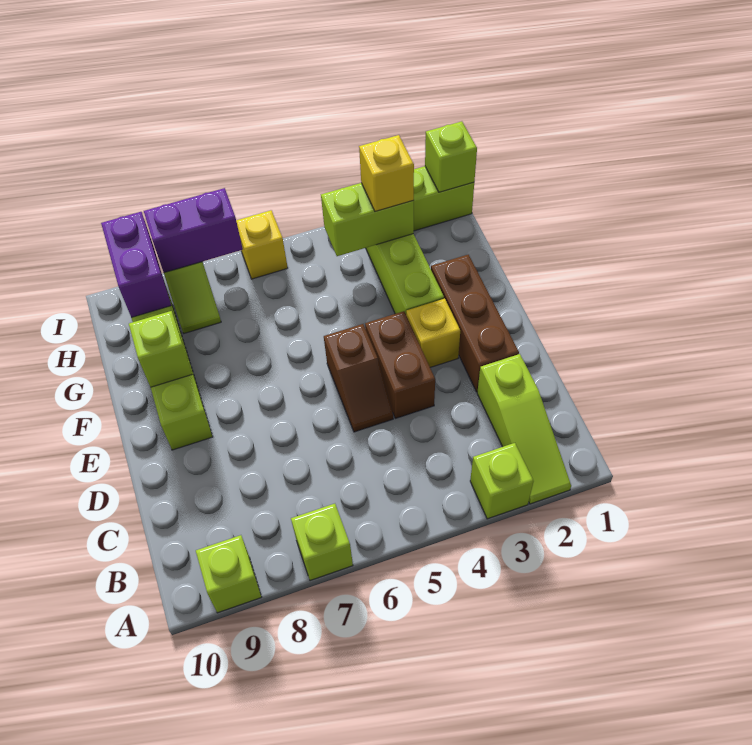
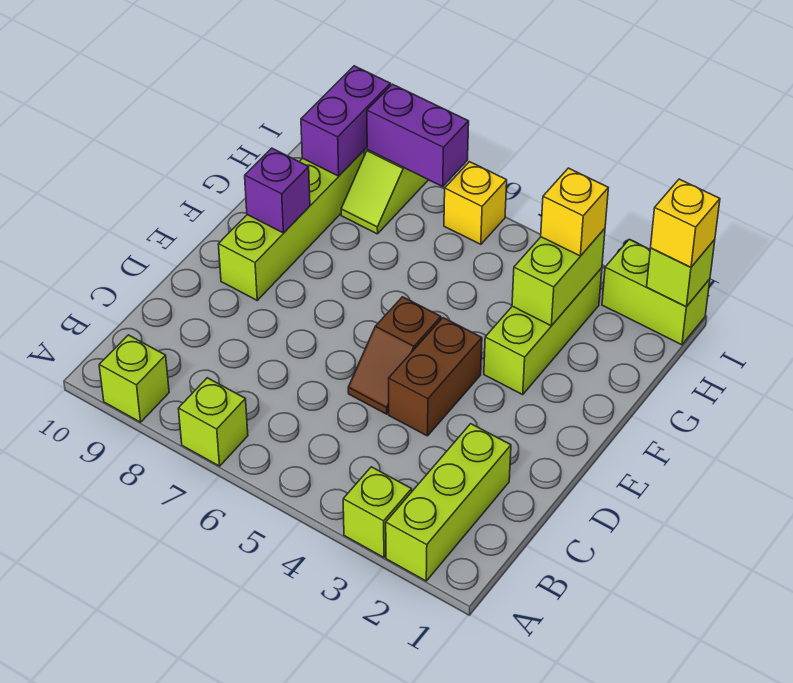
lime 1x3 slope [477,354,571,504] -> lime 1x3 brick [386,424,511,581]
brown 1x3 brick [431,255,519,392] -> none
yellow 1x1 brick [406,299,460,367] -> yellow 1x1 brick moved to [651,179,720,267]
lime 1x1 brick [129,311,192,387] -> purple 1x1 brick [245,148,310,233]
lime 1x2 brick [321,183,414,256] -> lime 1x2 brick turned to [512,229,605,326]

